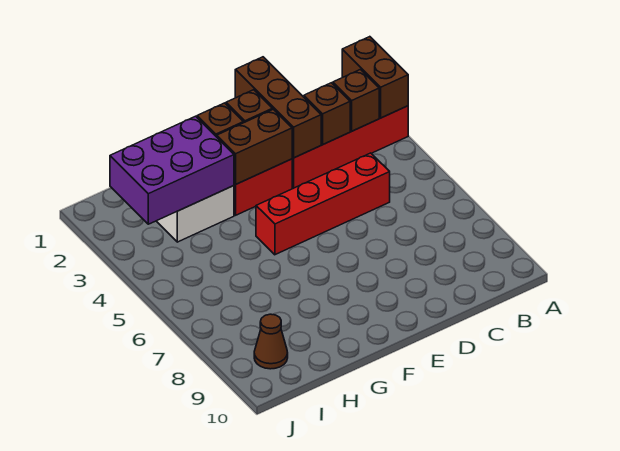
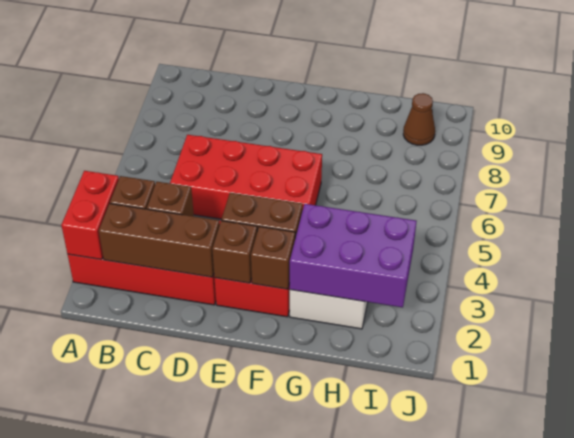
brown 1x2 brick [342,37,408,118] -> red 1x2 brick [61,171,119,260]
red 1x4 brick [256,153,390,255] -> red 2x4 brick [170,135,322,219]
brown 1x3 brick [235,57,321,158] -> brown 1x3 brick turned to [99,204,220,277]

